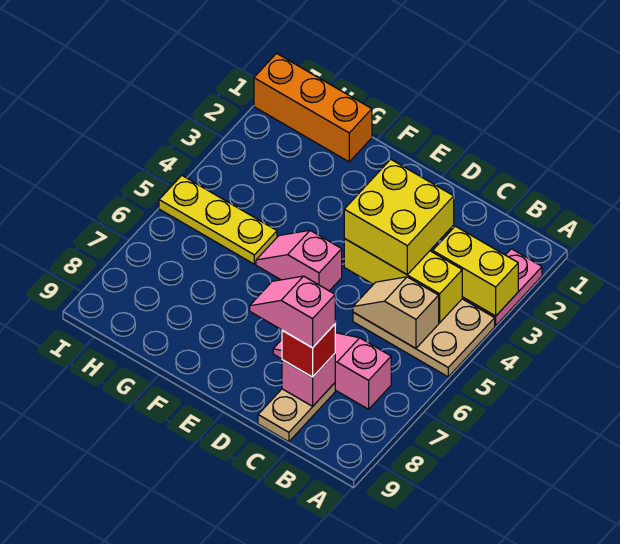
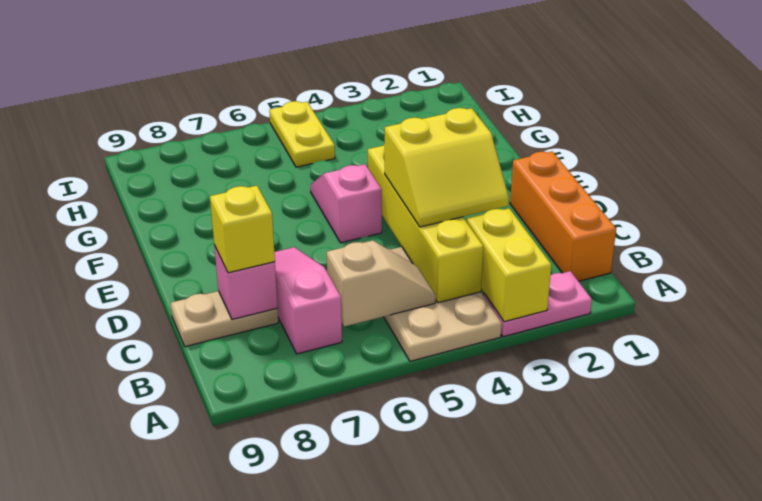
yellow 1x3 brick [344,239,462,323] -> yellow 1x4 brick [368,144,483,303]
tan 1x2 slope [353,277,439,348] -> tan 1x2 slope turned to [327,240,436,327]
yellow 2x2 brick [344,159,454,274] -> yellow 2x2 slope [385,108,509,227]
red 1x1 brick [282,324,335,377] -> yellow 1x1 brick [210,186,275,273]
pink 1x2 slope [250,276,335,348] -> none
orange 1x3 brick [254,53,372,162] -> orange 1x3 brick moved to [510,151,616,281]
yellow 1x3 plate [159,175,277,264] -> yellow 1x2 plate [269,101,335,167]

